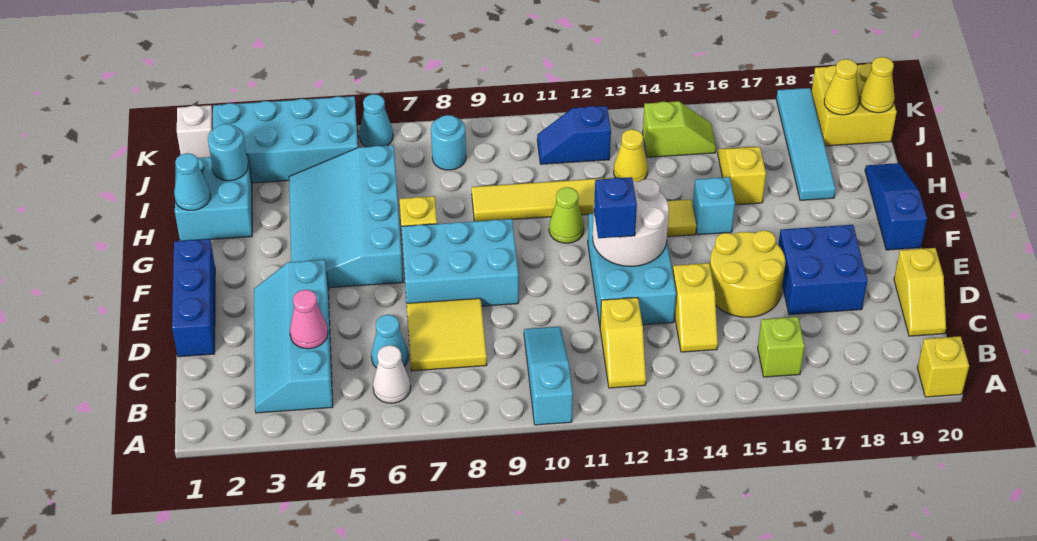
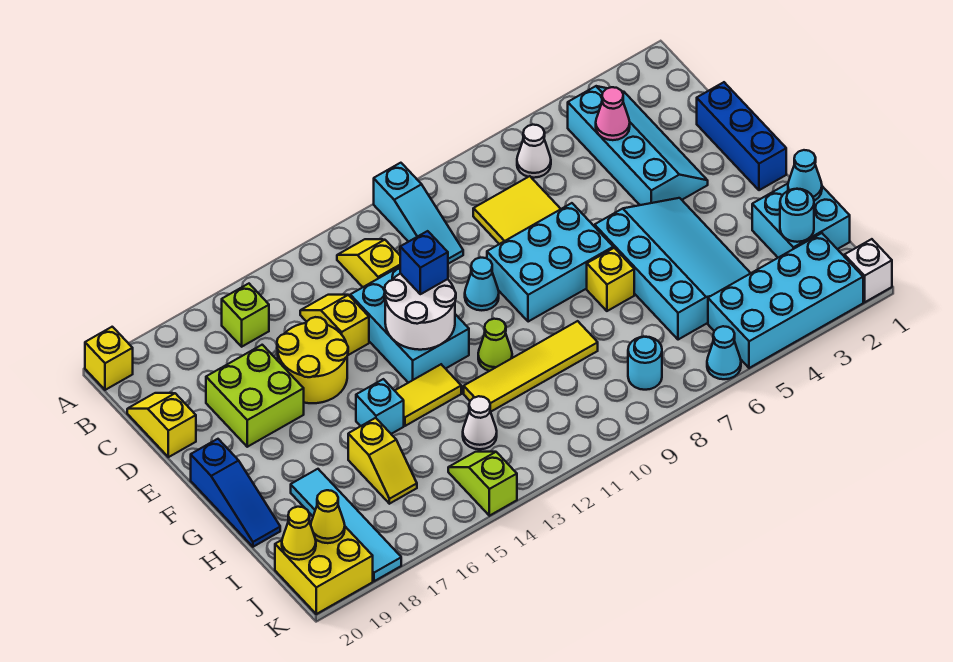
cyan 1x1 cone [371,315,408,368] -> cyan 1x1 cone moved to [465,258,499,310]
blue 2x2 brick [778,225,867,315] -> lime 2x2 brick [206,345,304,447]
yellow 1x1 cone [614,129,648,182] -> white 1x1 cone [463,396,497,449]
blue 1x2 slope [537,106,611,164] -> none
lime 1x2 slope [643,101,716,157] -> lime 1x2 slope turned to [448,452,517,516]

